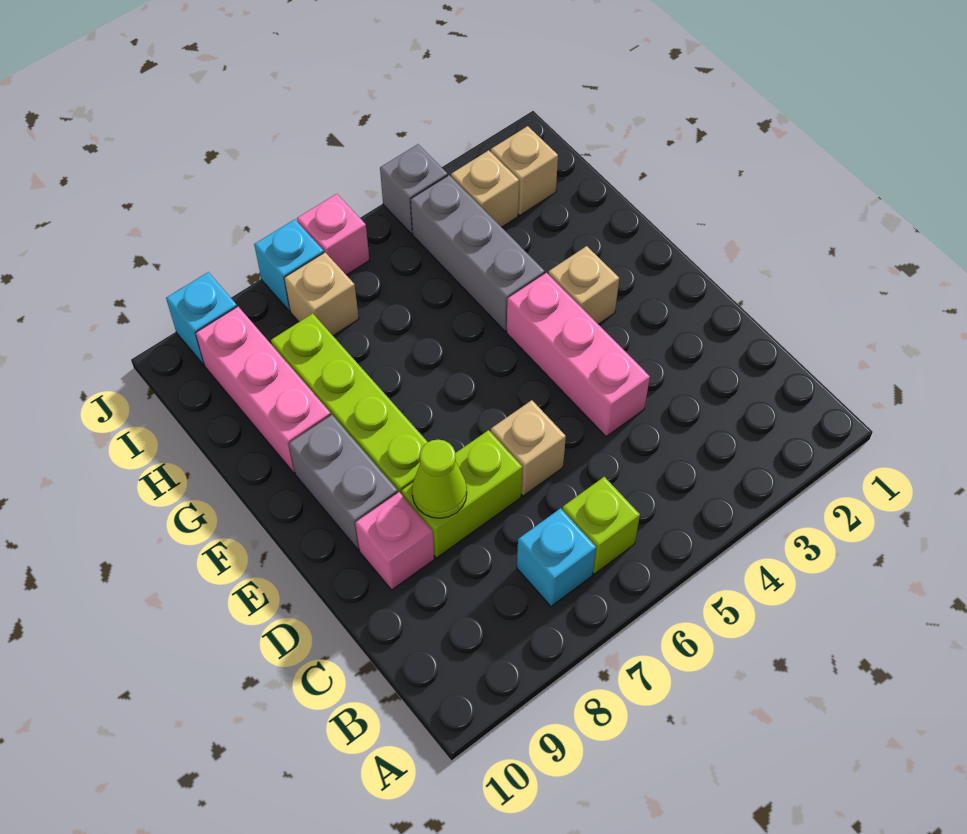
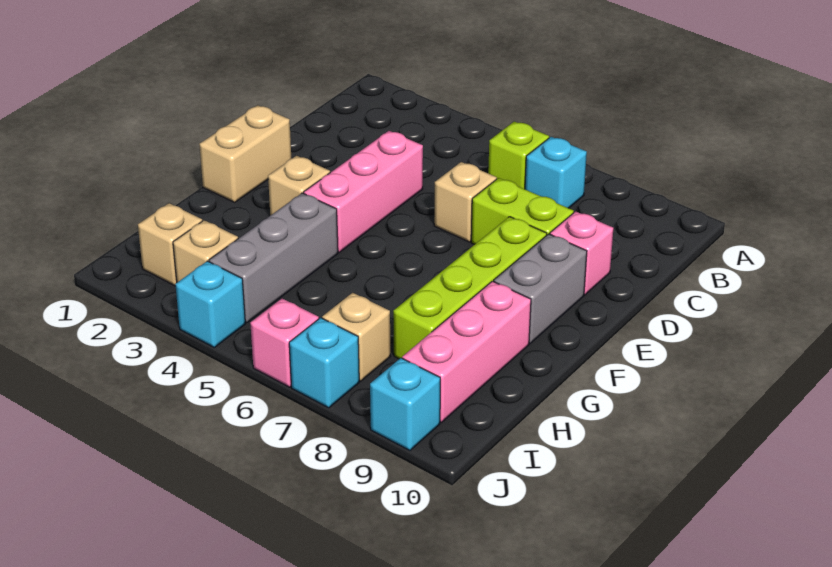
lime 1x1 cone [412,440,467,518] -> none
none -> tan 1x2 brick [199,105,291,202]
grey 1x1 brick [380,144,448,234] -> cyan 1x1 brick [175,261,245,347]

